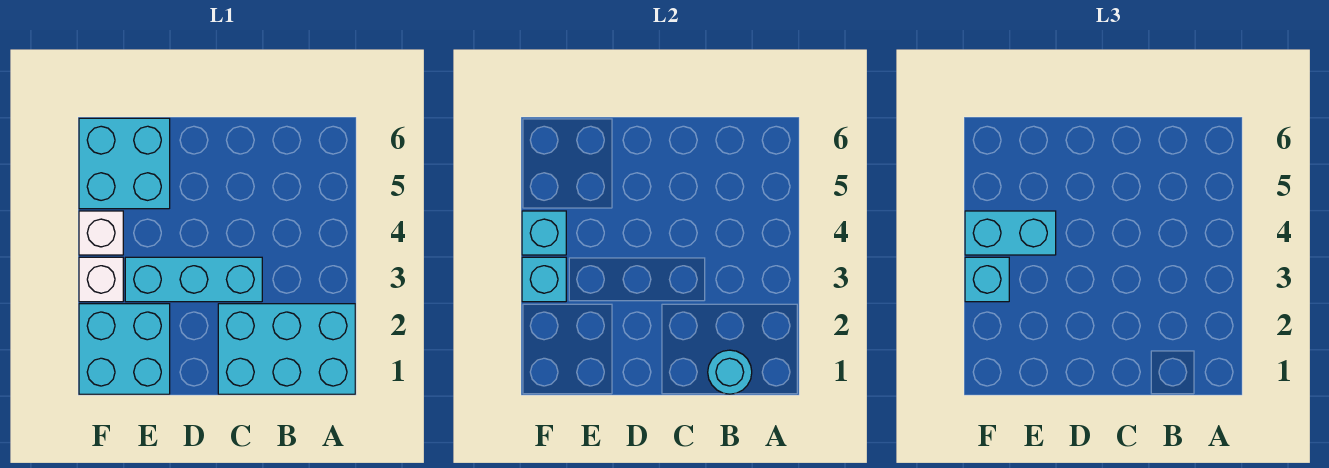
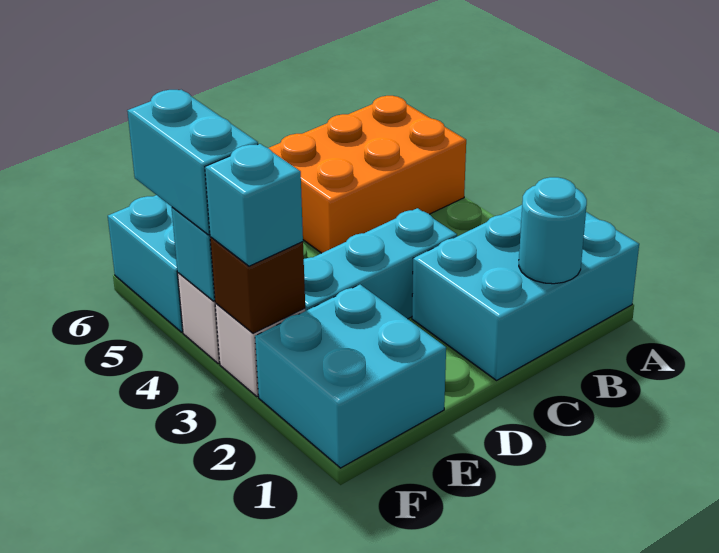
none -> orange 2x3 brick [269,96,466,253]
cyan 1x2 brick [965,211,1056,255] -> cyan 1x2 brick turned to [127,90,258,235]
cyan 1x1 brick [522,257,566,302] -> brown 1x1 brick [210,237,305,333]

